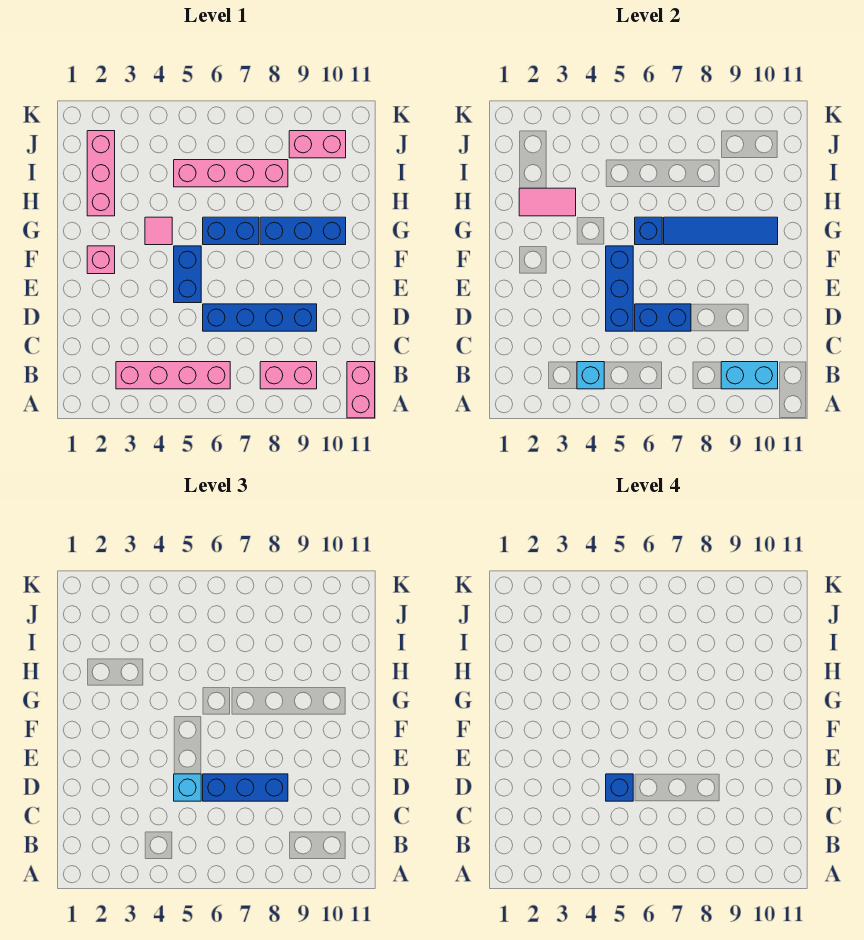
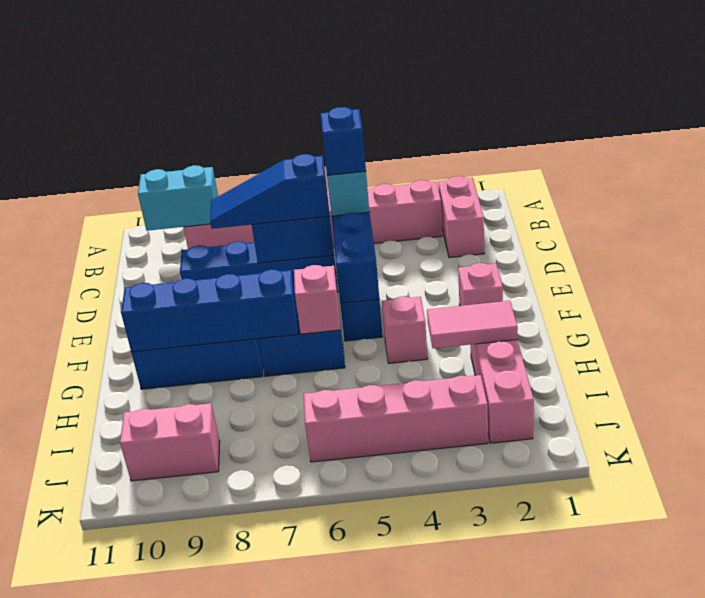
pink 1x2 brick [347,362,375,418] -> pink 1x2 brick moved to [438,176,484,258]
cyan 1x1 brick [577,362,604,389] -> none
blue 1x3 brick [203,774,288,801] -> blue 1x3 slope [210,154,329,229]
pink 1x1 tile [145,217,172,245] -> pink 1x1 brick [382,296,427,363]
blue 1x1 brick [635,217,662,245] -> pink 1x1 brick [294,265,341,334]
blue 1x4 tile [664,217,778,245] -> blue 1x4 brick [121,269,298,352]
pink 1x4 brick [174,160,288,187] -> pink 1x4 brick moved to [304,375,488,462]

